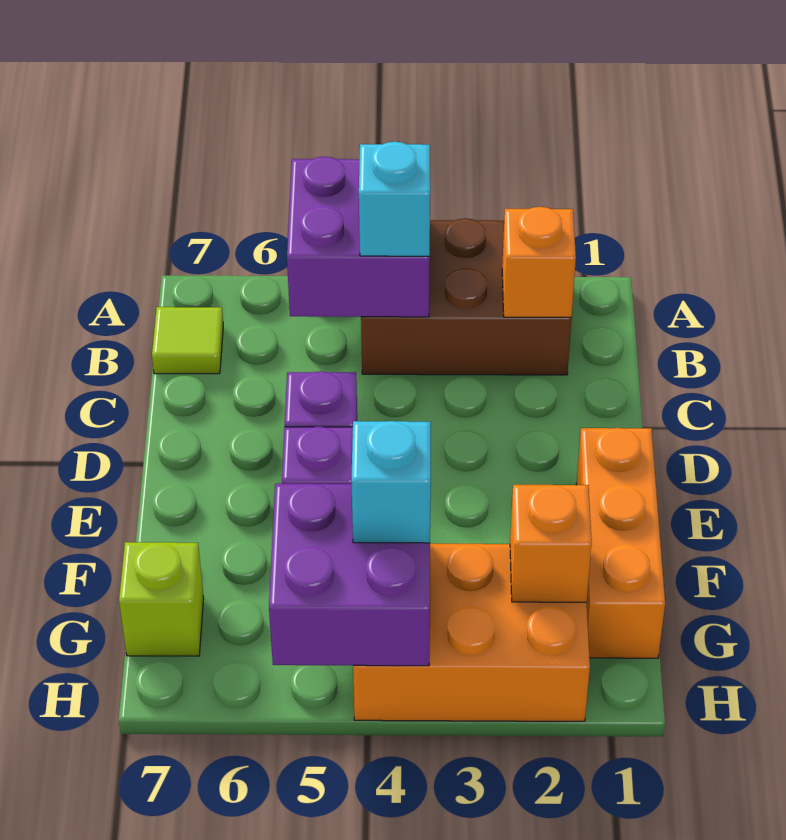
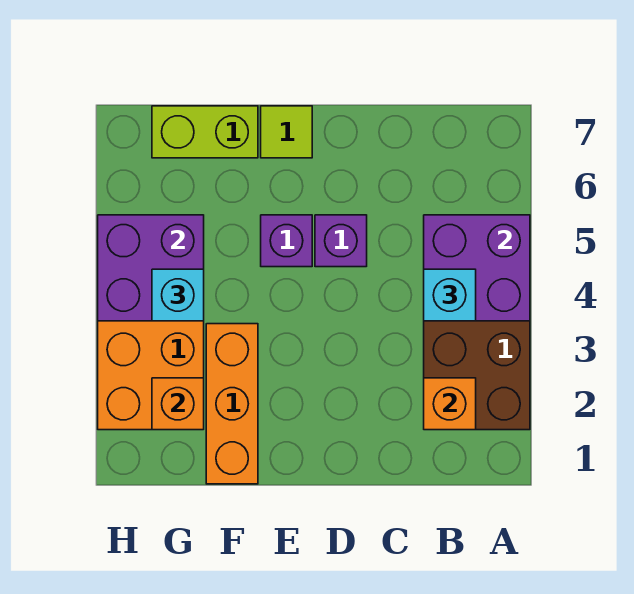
lime 1x1 tile [152,307,223,374] -> lime 1x1 tile moved to [261,106,312,158]
orange 1x3 brick [576,428,665,658] -> orange 1x3 brick turned to [206,324,258,484]
lime 1x1 brick [119,542,204,656] -> lime 1x2 brick [152,106,258,158]

